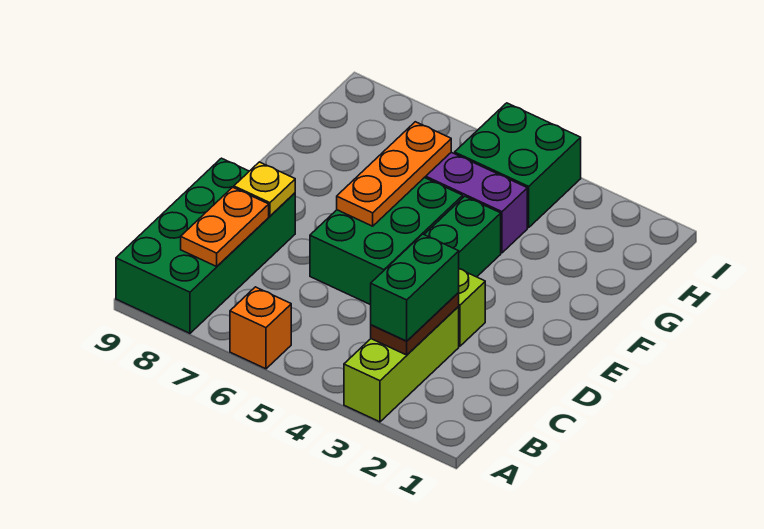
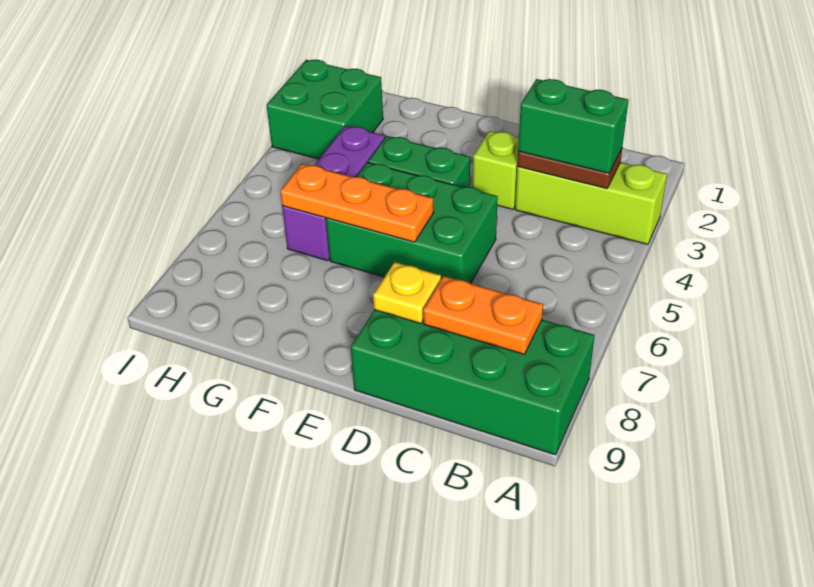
orange 1x1 brick [230,287,291,369] -> none
green 2x2 brick [455,103,581,228] -> green 2x2 brick moved to [267,60,383,159]

